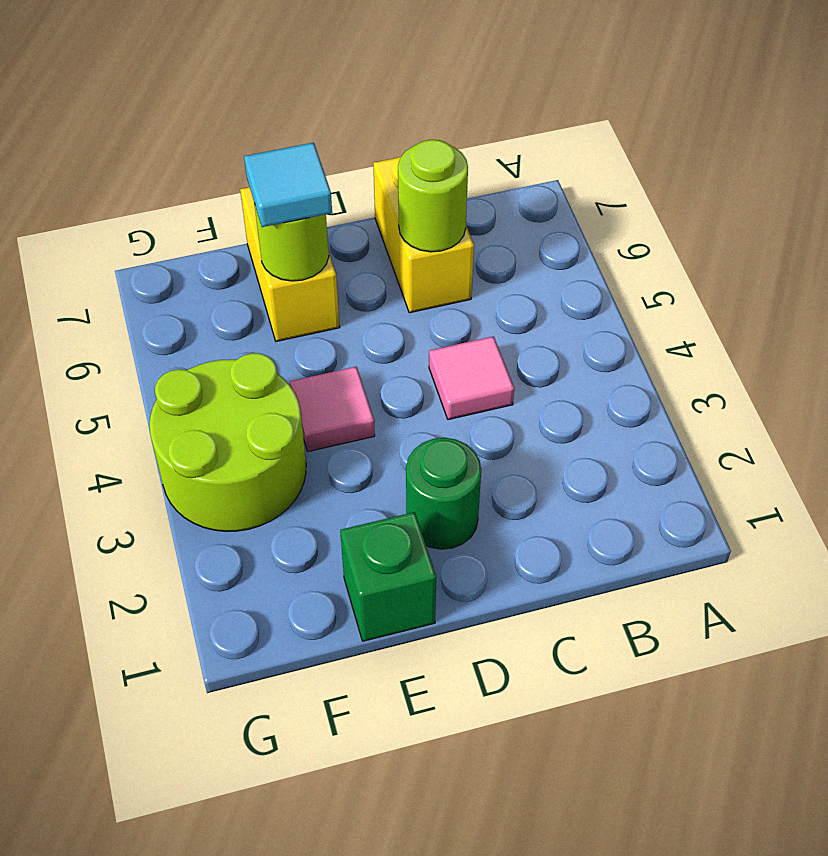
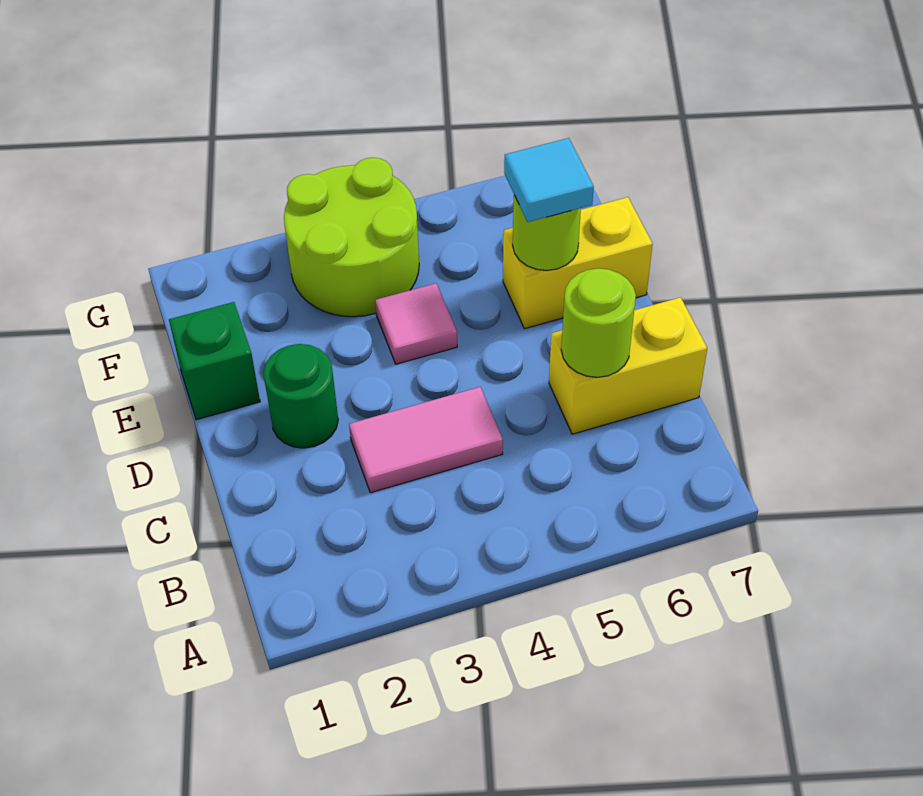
pink 1x1 tile [429,336,514,420] -> pink 1x2 tile [349,387,503,493]

